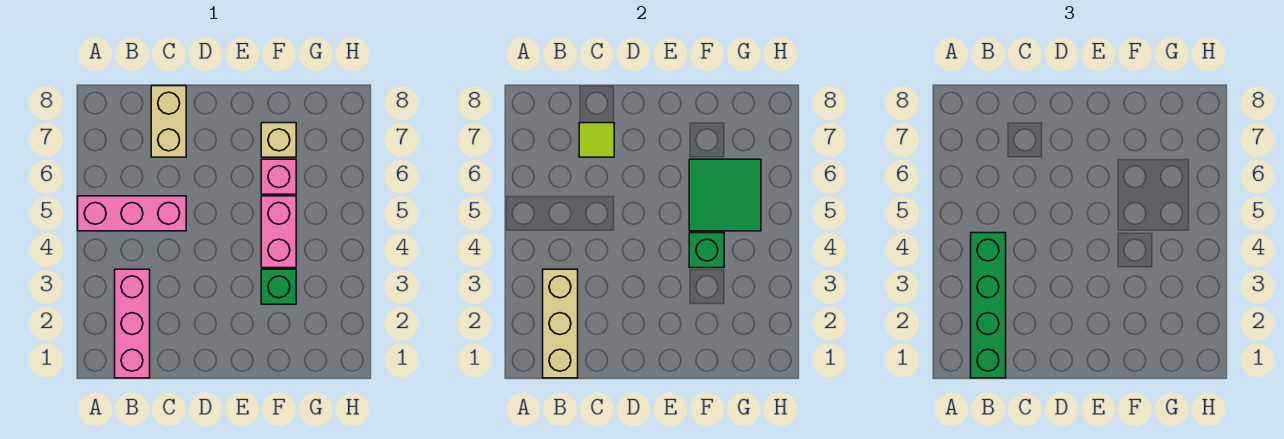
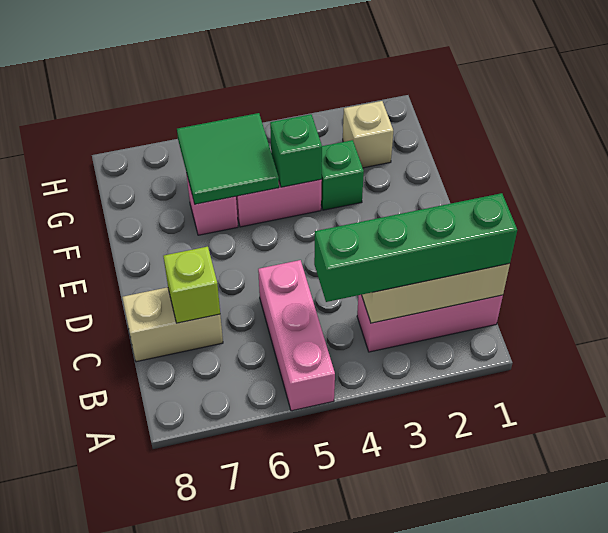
lime 1x1 tile [579,123,614,157] -> lime 1x1 brick [163,247,220,323]
tan 1x1 brick [261,123,296,157] -> tan 1x1 brick moved to [343,101,393,168]

